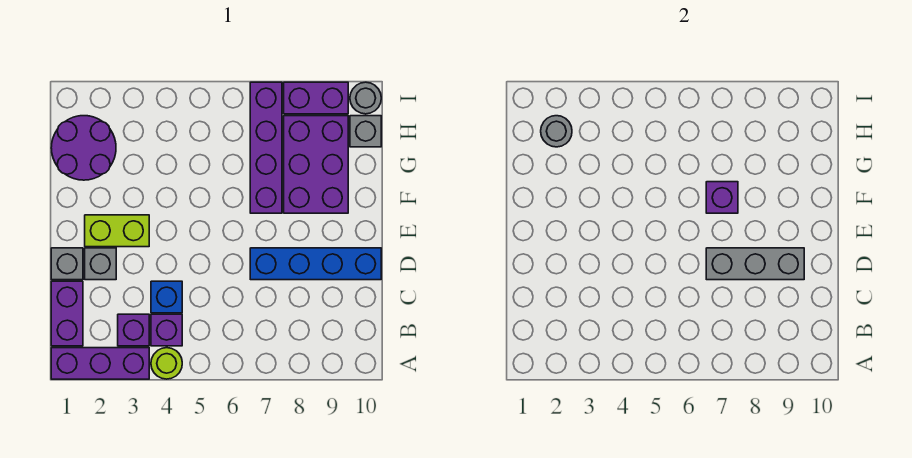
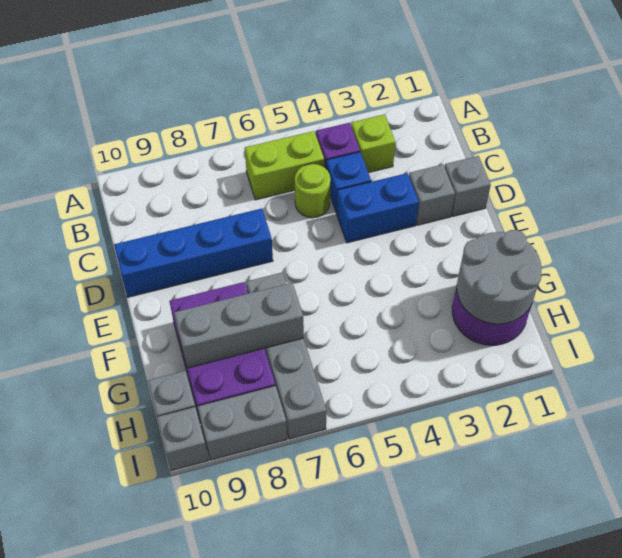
purple 1x3 brick [51,348,149,379] -> none
lime 1x1 round brick [151,348,182,379] -> lime 1x1 round brick moved to [295,164,331,218]
purple 1x2 brick [51,281,83,346] -> none
purple 1x1 brick [118,314,149,346] -> lime 1x1 brick [351,114,395,173]
none -> blue 1x2 brick [336,173,419,243]
grey 1x3 brick [706,248,804,280] -> grey 1x3 brick moved to [174,283,304,368]
lime 1x2 brick [85,215,149,247] -> lime 1x2 brick moved to [245,131,324,200]
purple 1x4 brick [250,82,282,213] -> grey 1x4 brick [246,273,327,439]
purple 1x1 brick [706,182,738,213] -> none
grey 1x1 round brick [541,116,572,147] -> grey 2x2 round brick [457,230,542,324]
purple 1x2 brick [284,82,348,114] -> grey 1x2 brick [198,386,287,460]
grey 1x1 round brick [350,82,381,114] -> grey 1x1 brick [157,407,208,471]

